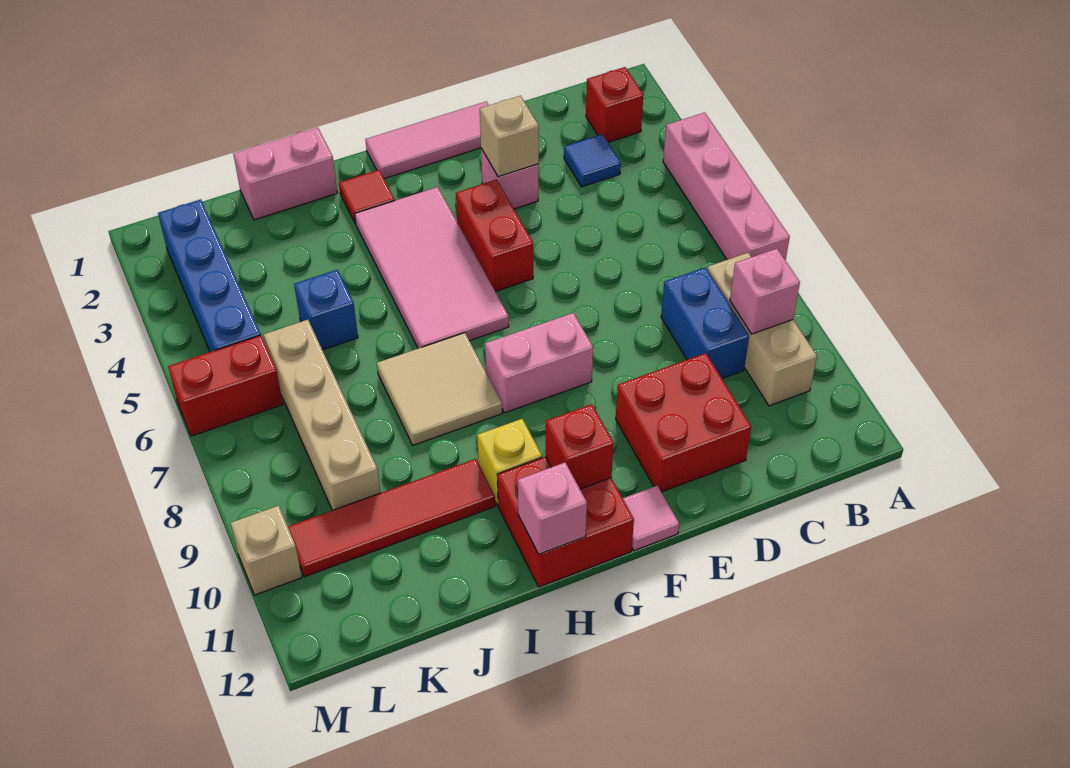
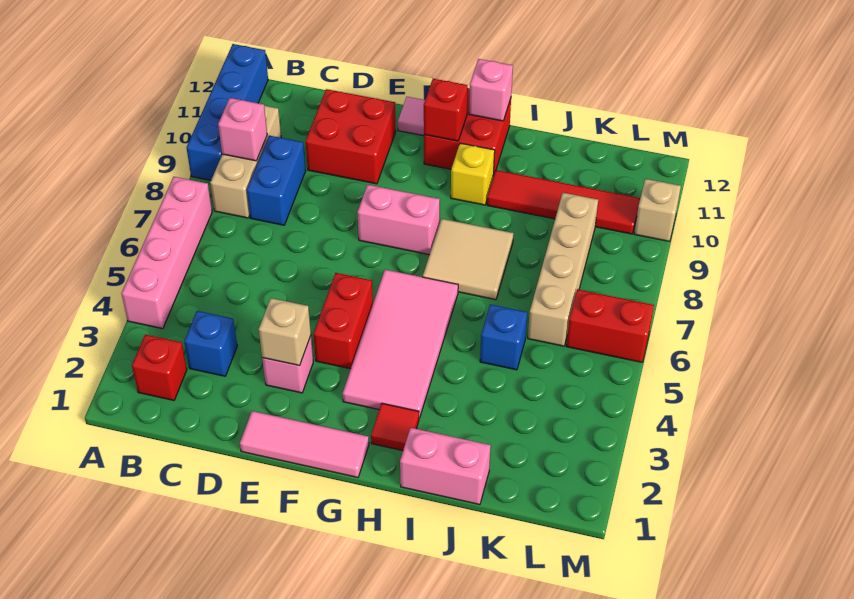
blue 1x1 tile [564,134,621,187] -> blue 1x1 brick [184,311,237,376]
blue 1x4 brick [158,199,261,352] -> blue 1x4 brick moved to [187,44,268,180]

